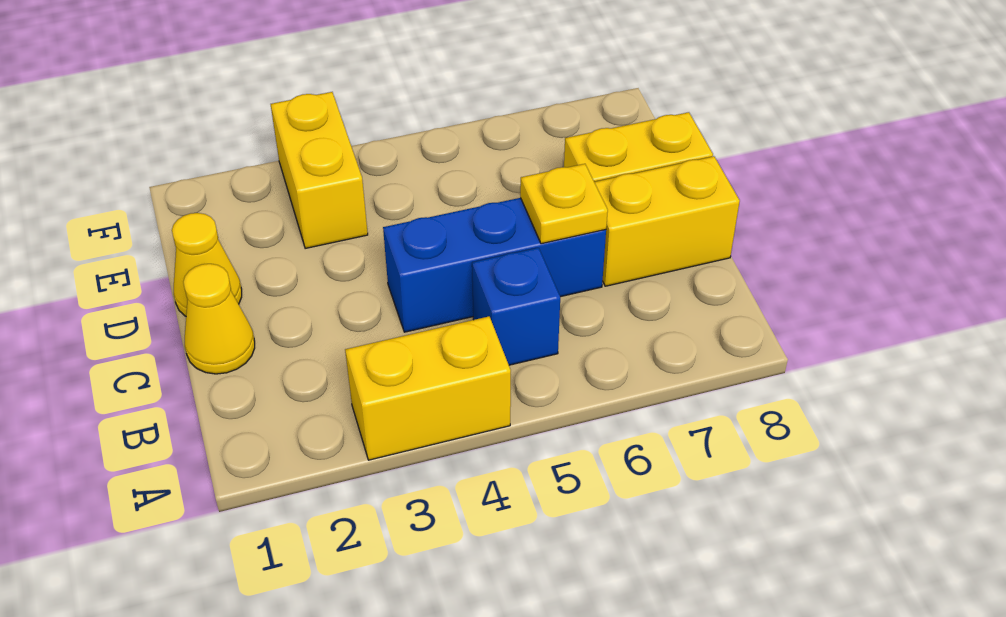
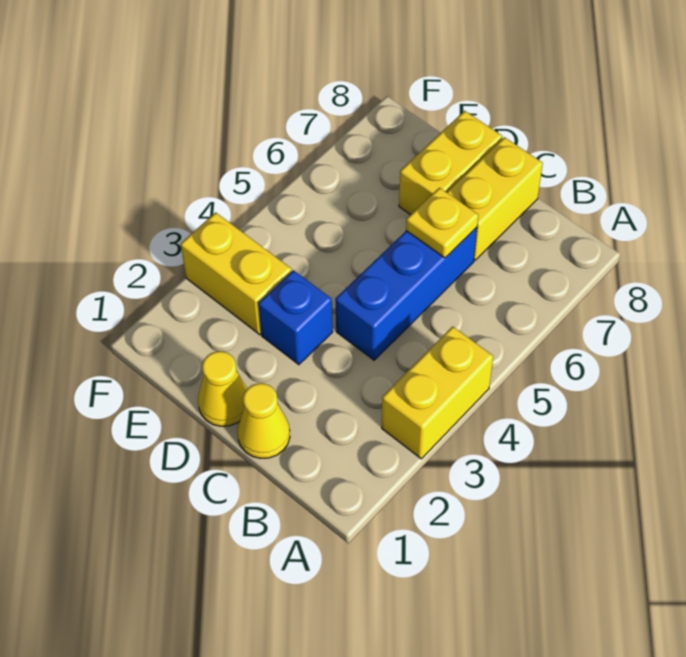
blue 1x1 brick [472,248,560,365] -> blue 1x1 brick moved to [259,270,333,365]

